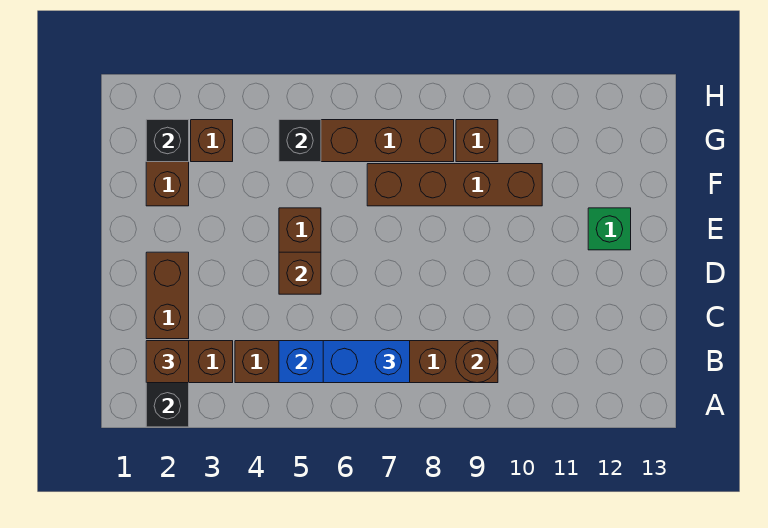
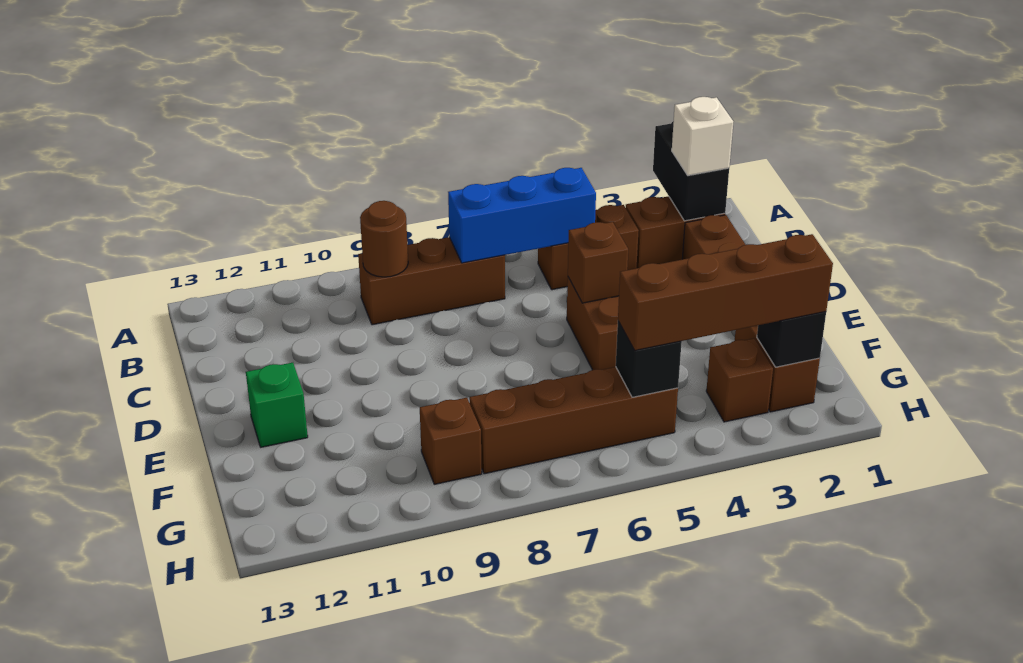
brown 1x1 brick [146,341,189,383] -> white 1x1 brick [672,97,733,175]
blue 1x2 brick [323,341,410,383] -> none
brown 1x4 brick [367,164,542,206] -> brown 1x4 brick moved to [618,234,833,350]

